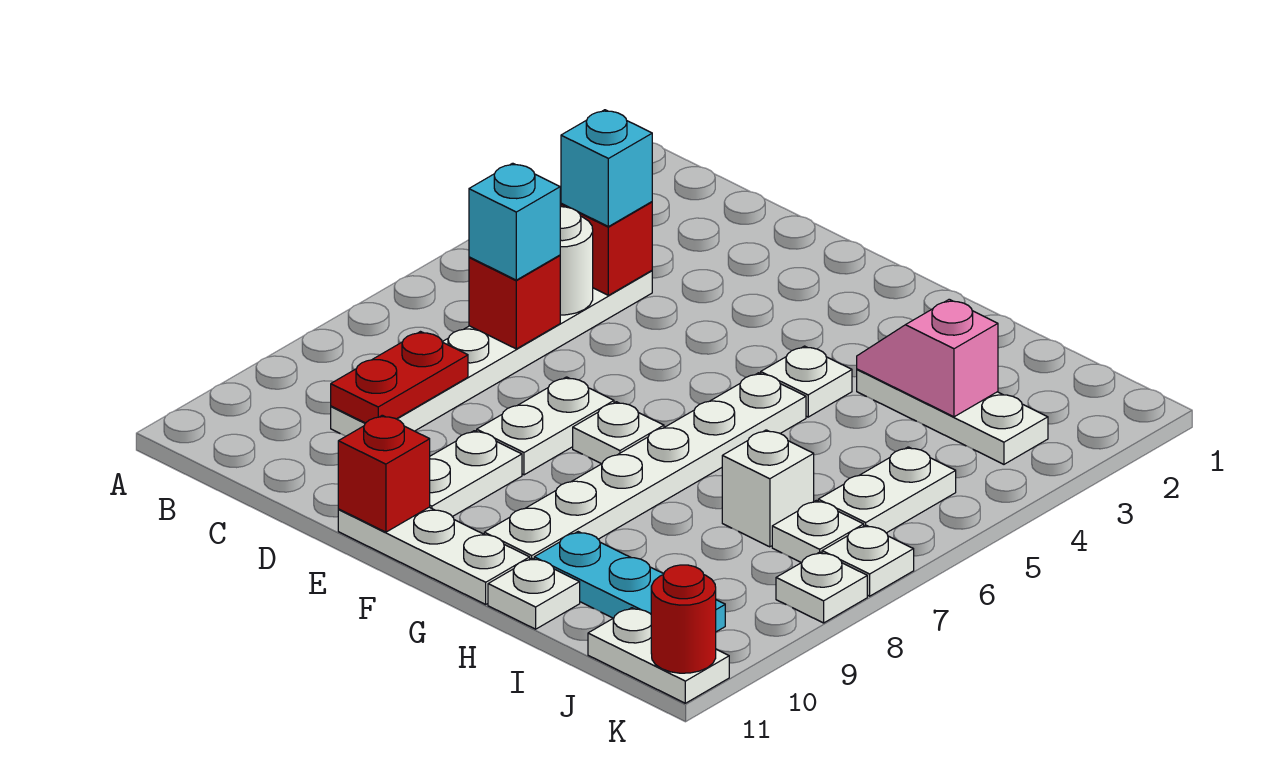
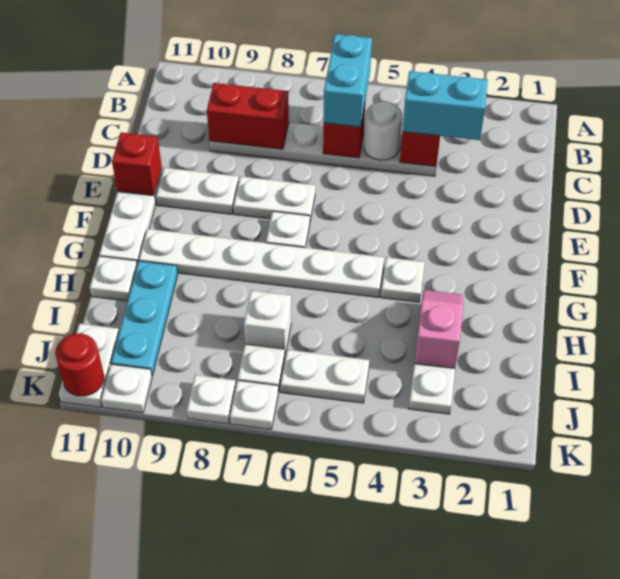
cyan 1x1 brick [561,110,652,227] -> cyan 1x2 brick [402,71,488,140]
cyan 1x1 brick [469,163,560,280] -> cyan 1x2 brick [323,34,372,127]
red 1x2 plate [331,332,468,423] -> red 1x2 brick [207,83,289,149]
none -> white 1x1 plate [101,364,152,413]

